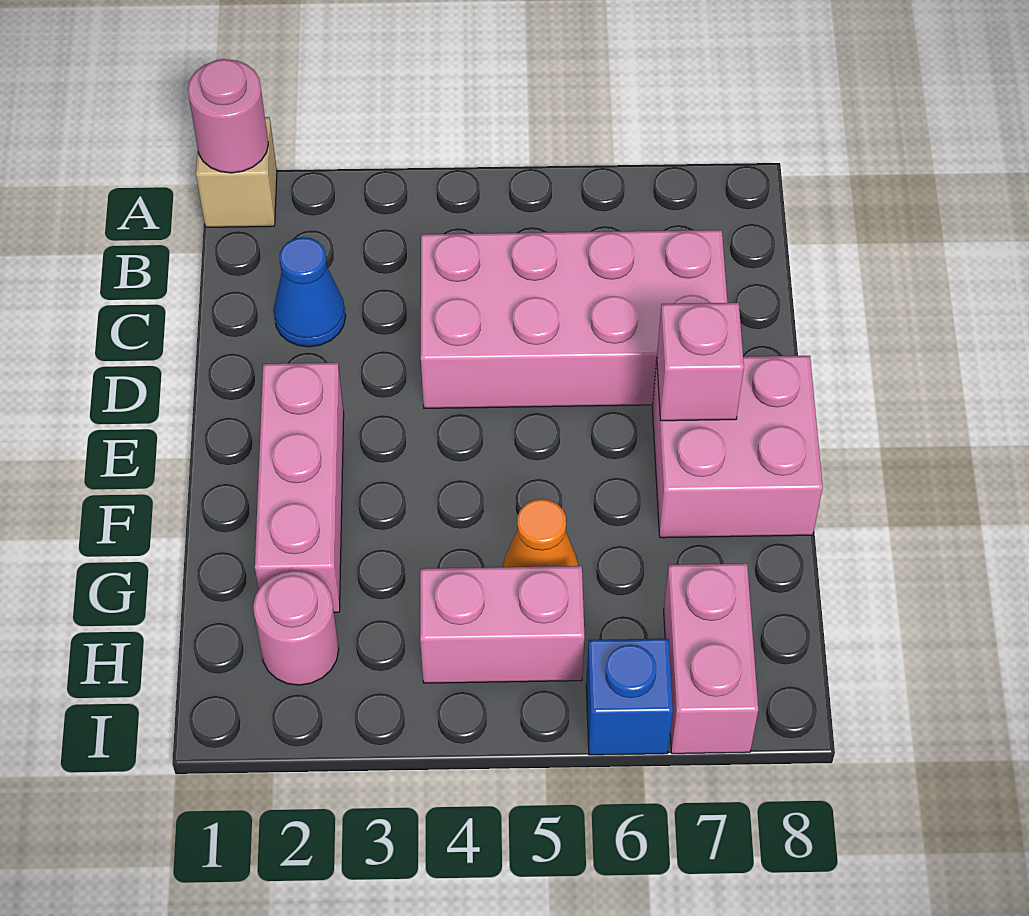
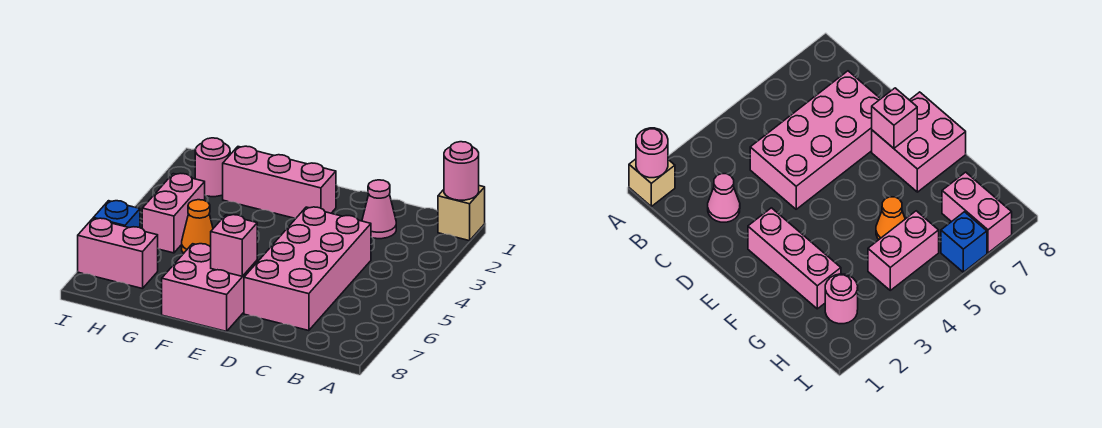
blue 1x1 cone [273,237,346,347] -> pink 1x1 cone [362,180,396,239]

